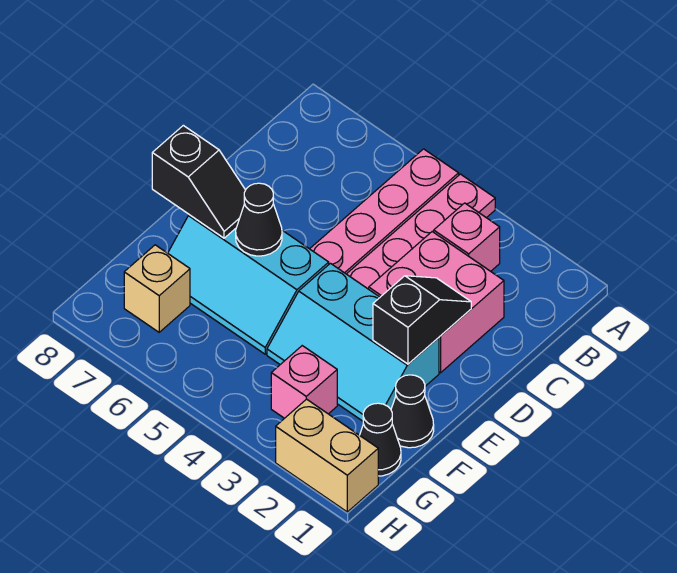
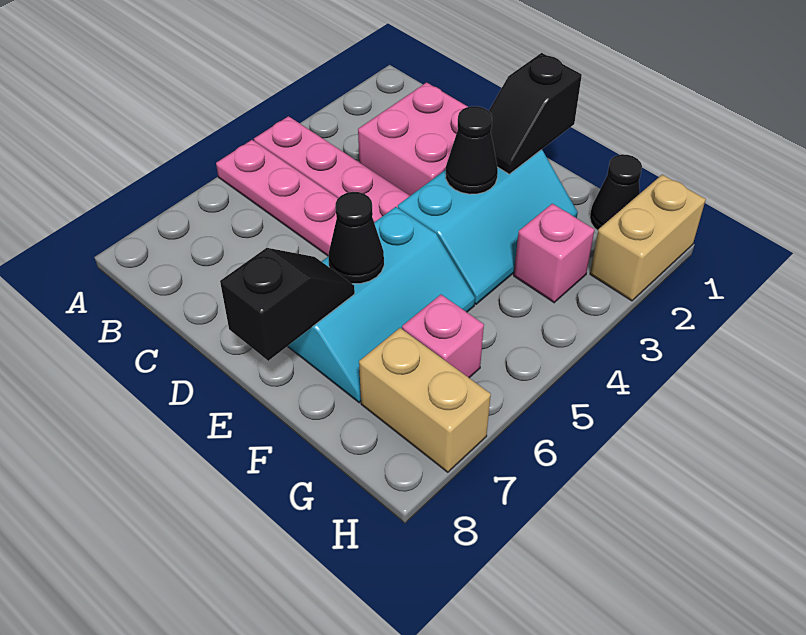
pink 1x1 brick [434,203,500,271] -> pink 1x1 brick moved to [402,295,484,378]
black 1x2 slope [373,276,471,364] -> black 1x2 slope turned to [489,53,582,174]
black 1x1 cone [391,375,434,448] -> black 1x1 cone moved to [446,106,498,194]
tan 1x1 brick [124,245,190,332] -> tan 1x2 brick [359,328,491,472]

